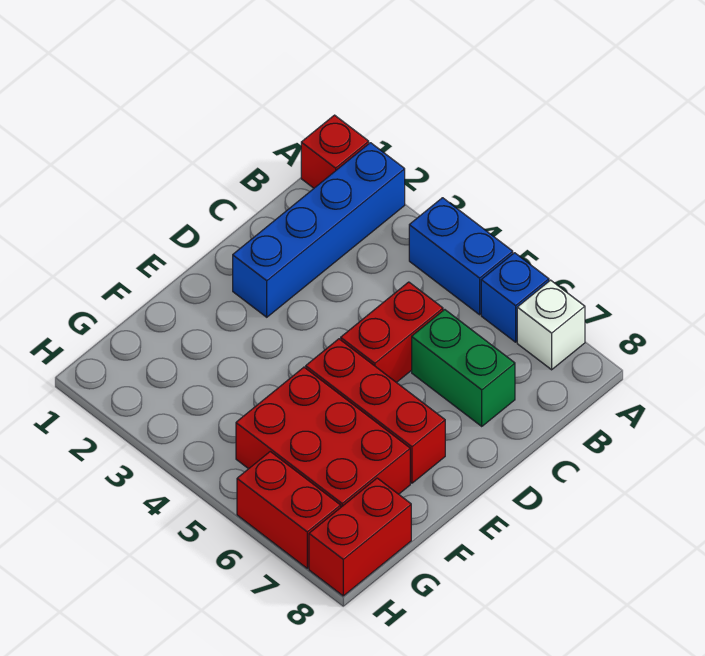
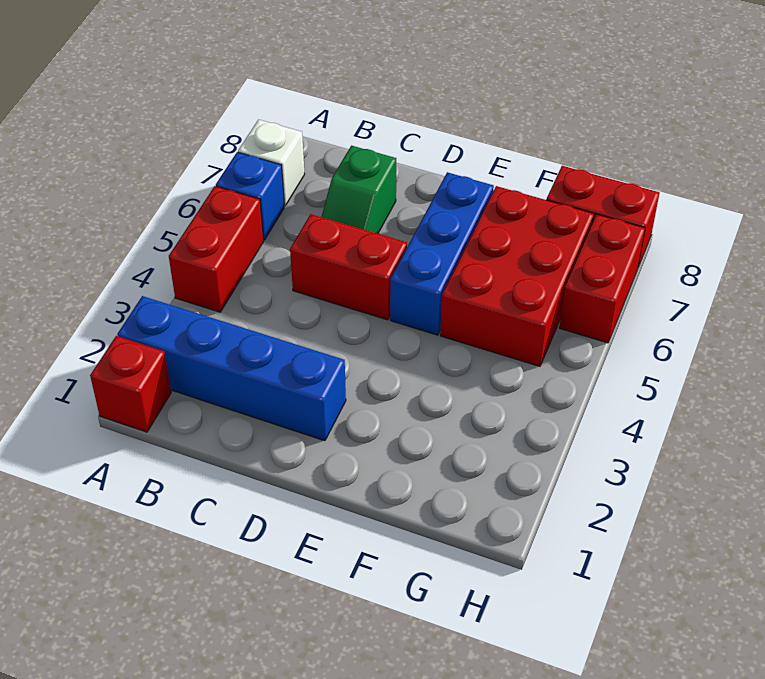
blue 1x2 brick [409,198,513,315] -> red 1x2 brick [169,186,264,312]
green 1x2 brick [412,310,515,426] -> green 1x2 slope [322,146,396,233]
red 1x3 brick [306,339,445,483] -> blue 1x3 brick [390,172,494,335]

